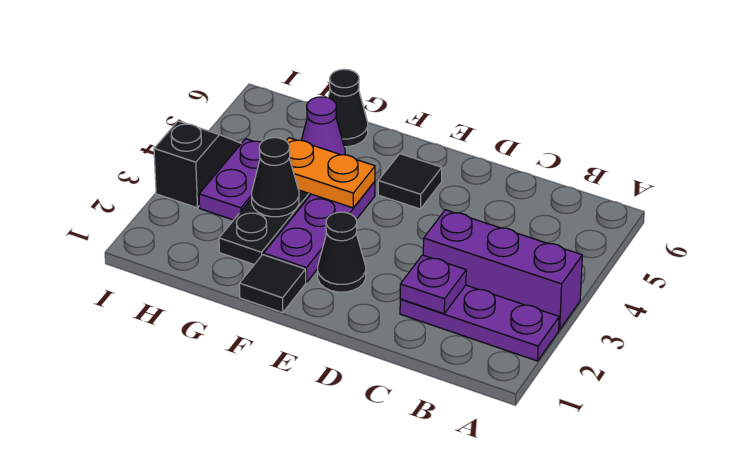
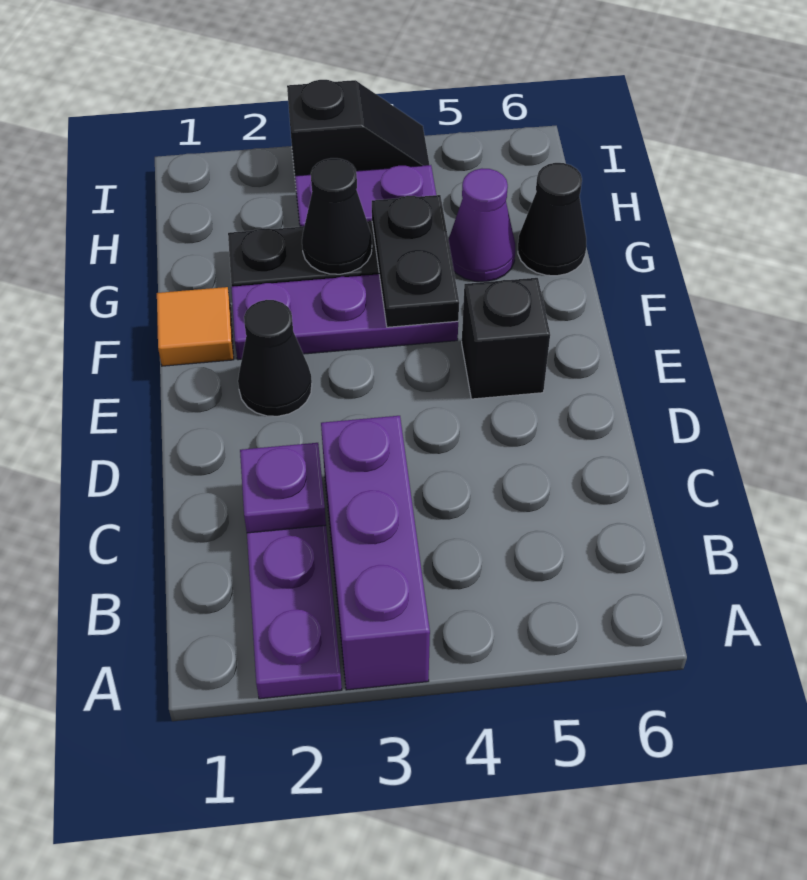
black 1x1 tile [378,154,442,209] -> black 1x1 brick [462,278,550,399]
black 1x1 tile [239,255,306,313] -> orange 1x1 tile [157,287,234,366]
orange 1x2 plate [286,138,375,208] -> black 1x2 plate [372,195,459,327]

